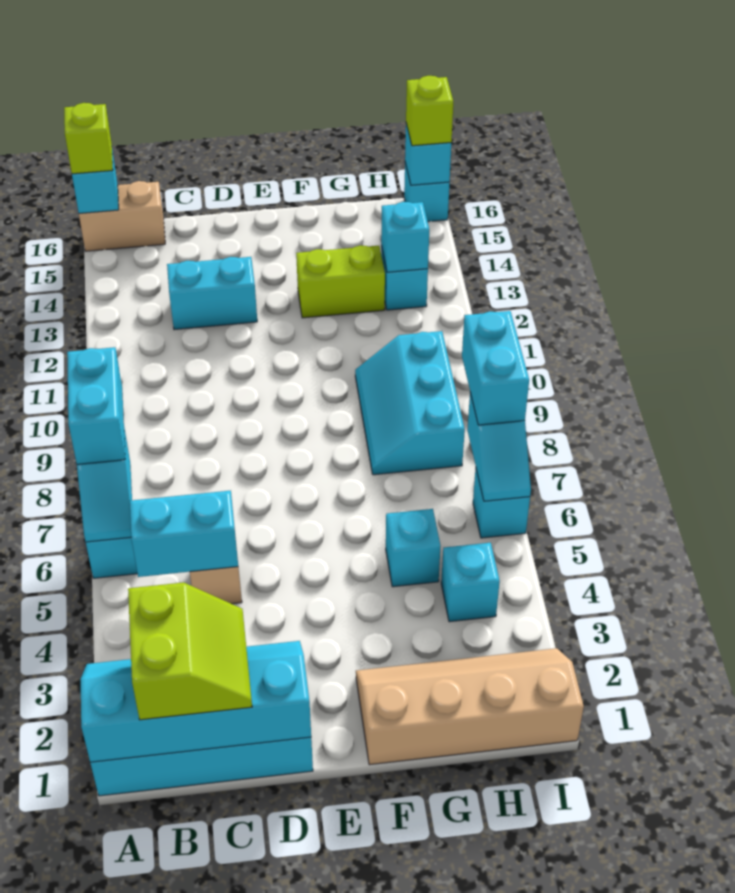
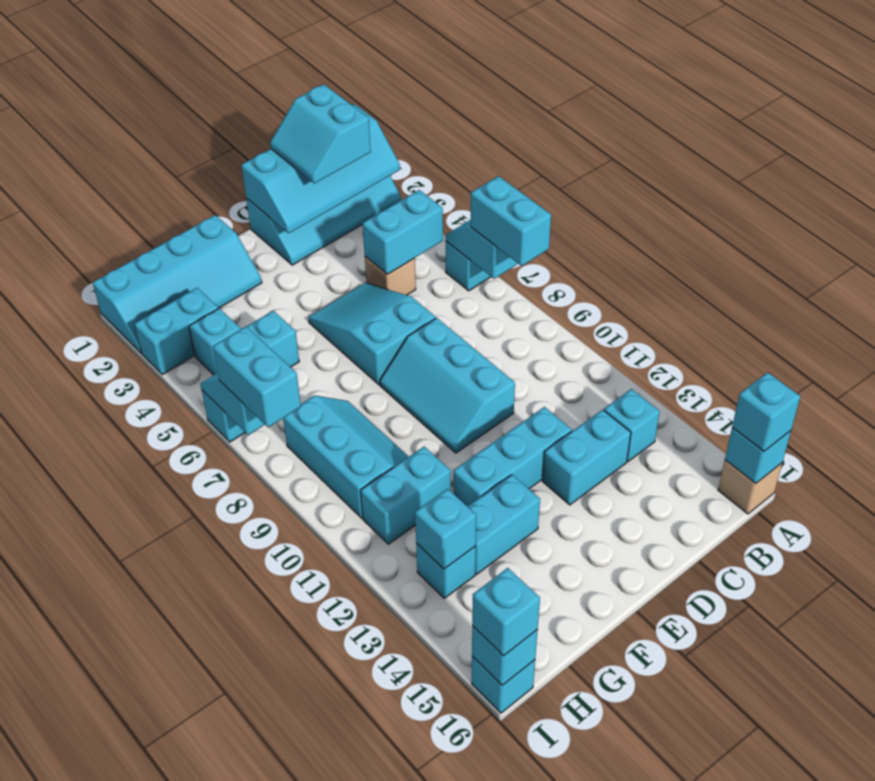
tan 1x2 brick [79,181,165,251] -> tan 1x1 brick [718,460,782,514]
lime 1x1 brick [64,103,113,174] -> cyan 1x1 brick [732,372,800,451]
lime 2x2 slope [128,582,252,720] -> cyan 2x2 slope [270,84,371,183]
none -> cyan 1x1 brick [604,389,660,461]
none -> cyan 2x3 slope [308,283,436,385]
none -> cyan 2x3 slope [380,318,515,453]
none -> cyan 1x3 brick [453,407,572,506]
tan 2x4 slope [356,648,584,765] -> cyan 2x4 slope [93,215,262,353]
lime 1x2 brick [296,245,385,318] -> cyan 1x2 brick [467,475,540,574]
none -> cyan 1x2 brick [361,447,451,544]
none -> cyan 1x2 brick [135,288,218,375]
lime 1x1 brick [406,76,453,146] -> cyan 1x1 brick [472,568,540,656]

